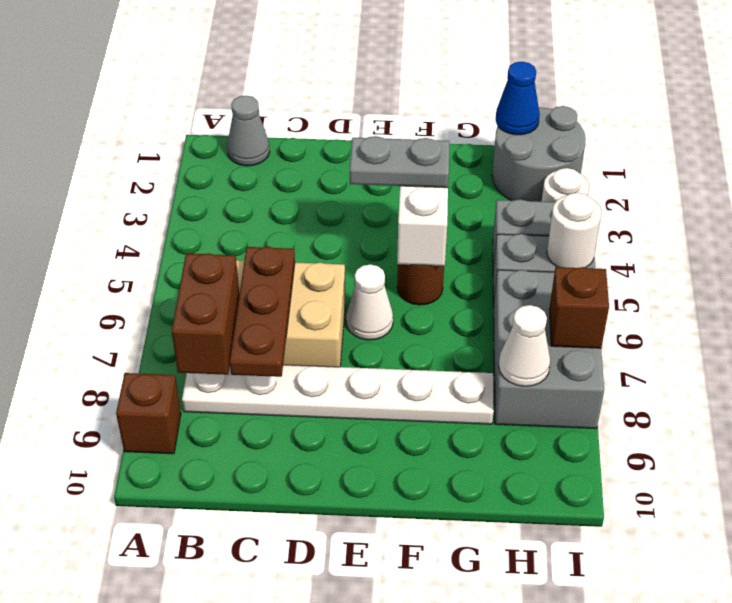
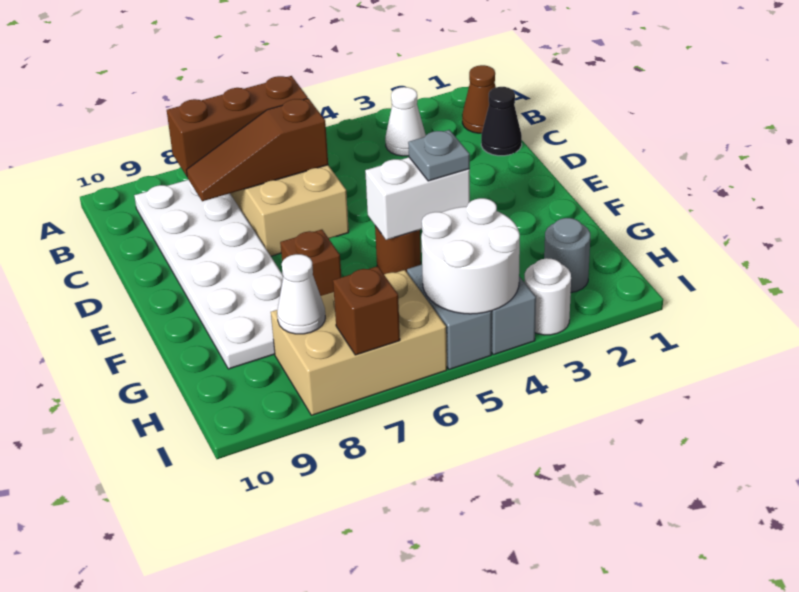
brown 1x1 brick [116,373,181,454] -> brown 1x1 brick moved to [280,230,341,296]
grey 1x1 cone [227,96,270,166] -> brown 1x1 cone [462,65,496,133]
brown 1x2 brick [172,253,239,375] -> brown 1x3 brick [167,76,308,176]
white 1x6 plate [182,365,494,424] -> white 2x6 plate [134,180,283,369]
none -> black 1x1 cone [481,87,522,156]
brown 1x3 plate [230,247,295,377] -> brown 1x3 slope [186,98,328,201]
grey 1x2 plate [350,136,449,188] -> grey 1x1 plate [408,130,470,181]
white 1x1 cone [346,264,393,340] -> white 1x1 cone moved to [385,87,426,156]
grey 2x2 round brick [492,106,586,202] -> grey 1x1 round brick [544,218,590,292]
blue 1x1 cone [496,62,540,135] -> none
grey 2x3 brick [494,270,604,429] -> tan 2x3 brick [271,270,447,415]
white 1x1 round brick [547,193,601,268] -> white 2x2 round brick [421,198,520,314]

